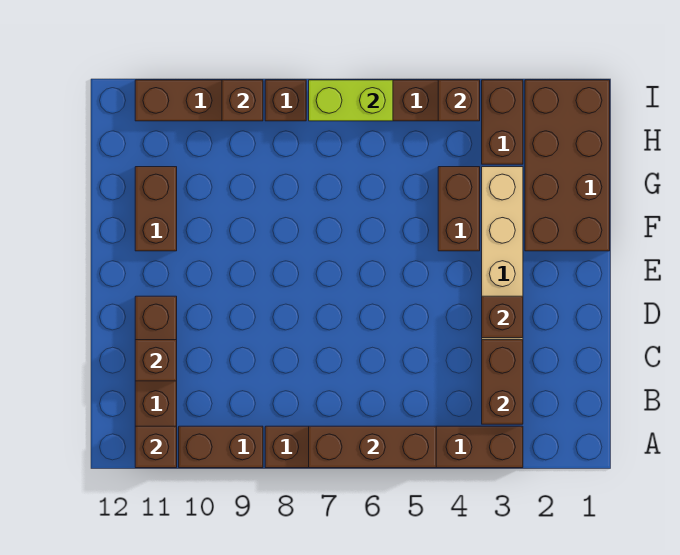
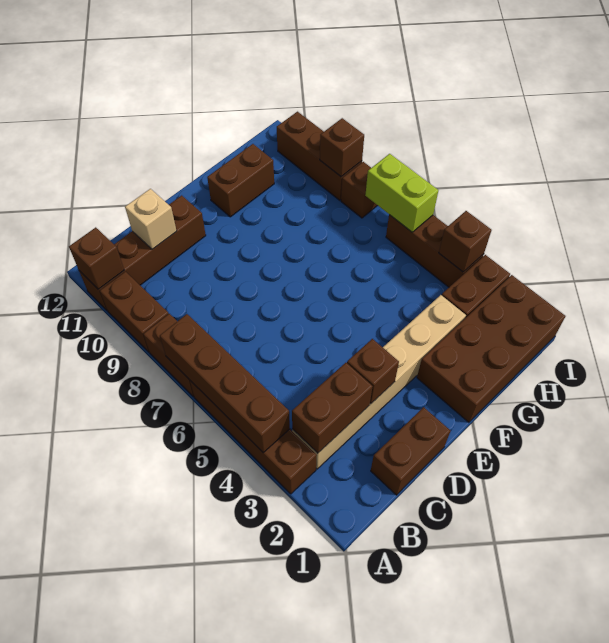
brown 1x3 brick [309,426,436,468] -> brown 1x4 brick [160,314,290,453]
brown 1x1 brick [135,340,177,381] -> tan 1x1 brick [125,189,177,249]
brown 1x2 brick [438,167,480,251] -> brown 1x2 brick moved to [371,407,450,495]

